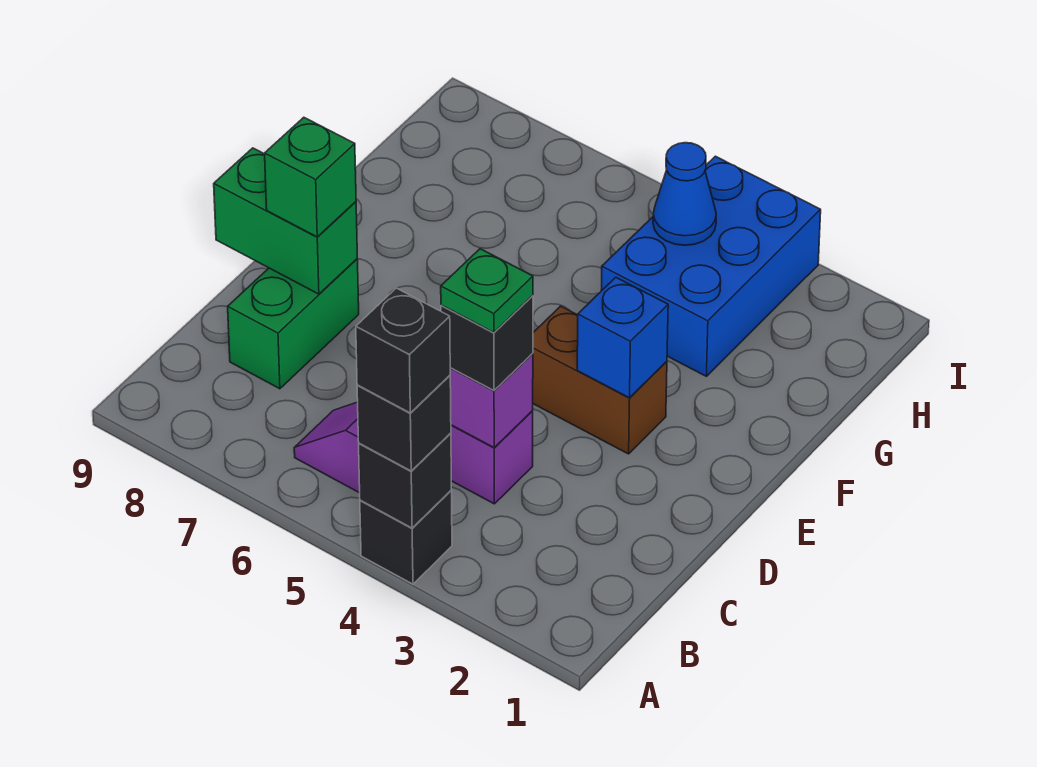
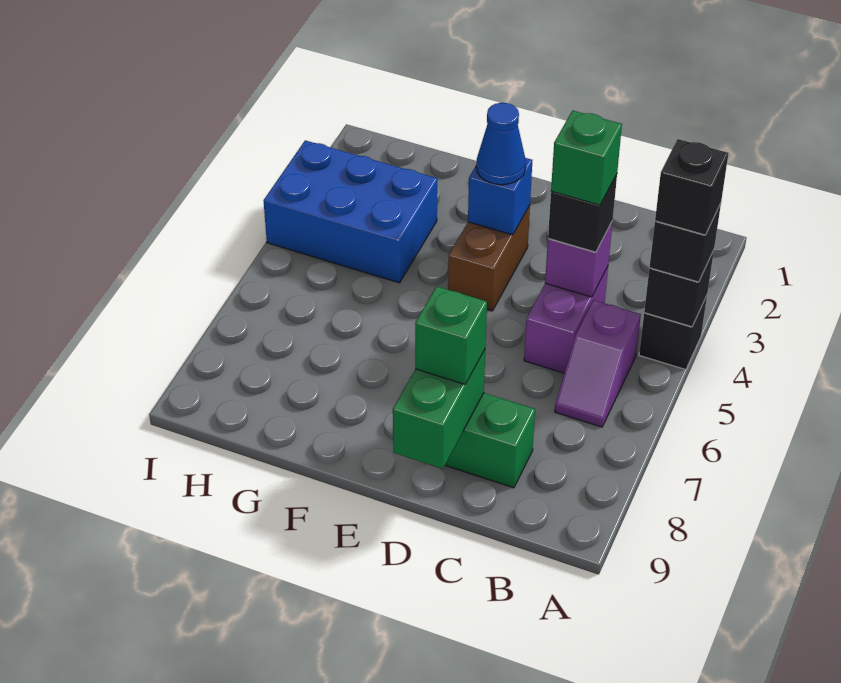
green 1x1 plate [441,249,533,332] -> green 1x1 brick [551,111,622,205]
blue 1x1 cone [653,143,716,245] -> blue 1x1 cone moved to [476,103,526,185]

